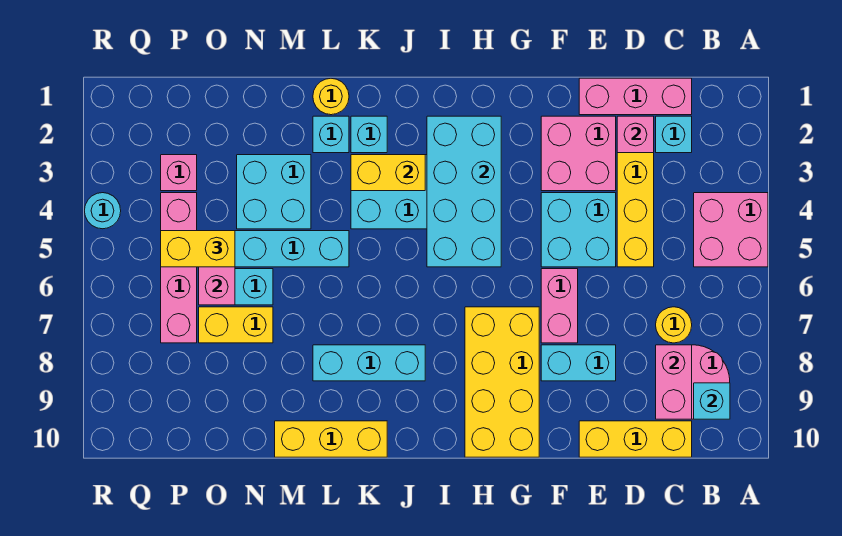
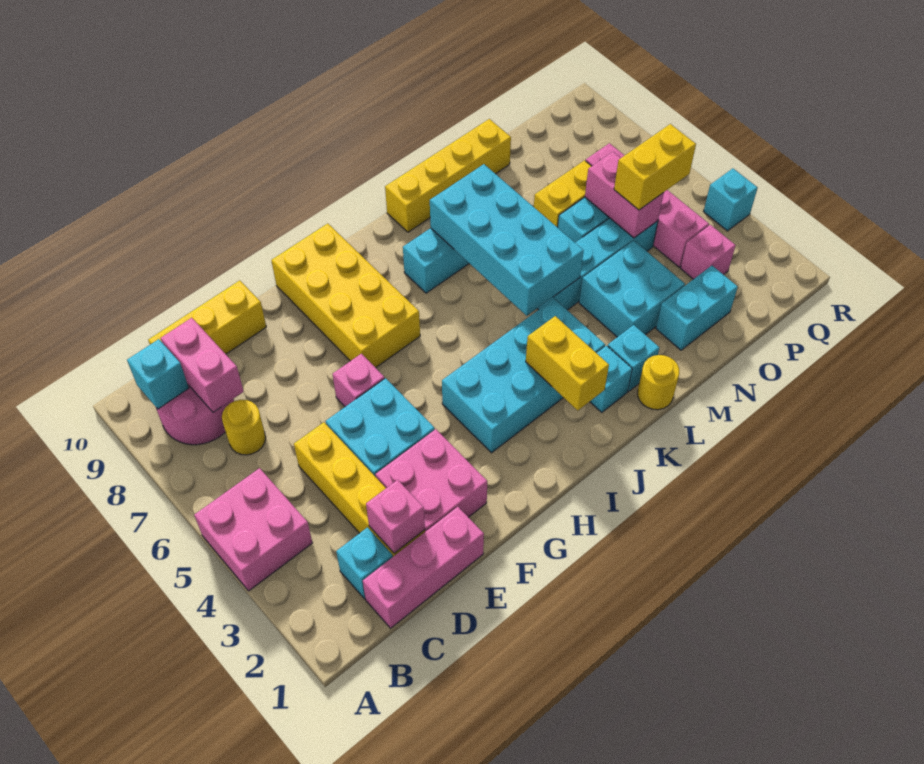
cyan 1x2 brick [541,345,616,381] -> cyan 1x2 brick moved to [656,266,738,350]
pink 1x2 brick [541,269,578,343] -> pink 1x1 brick [333,354,385,407]
cyan 2x4 brick [427,116,501,267] -> cyan 2x4 brick moved to [430,164,584,316]
yellow 1x2 brick [351,155,425,191] -> yellow 1x2 brick turned to [526,316,609,410]
yellow 1x3 brick [275,421,387,457] -> yellow 1x4 brick [385,119,511,232]
cyan 1x1 round brick [84,193,121,229] -> cyan 1x1 brick [704,168,758,231]

